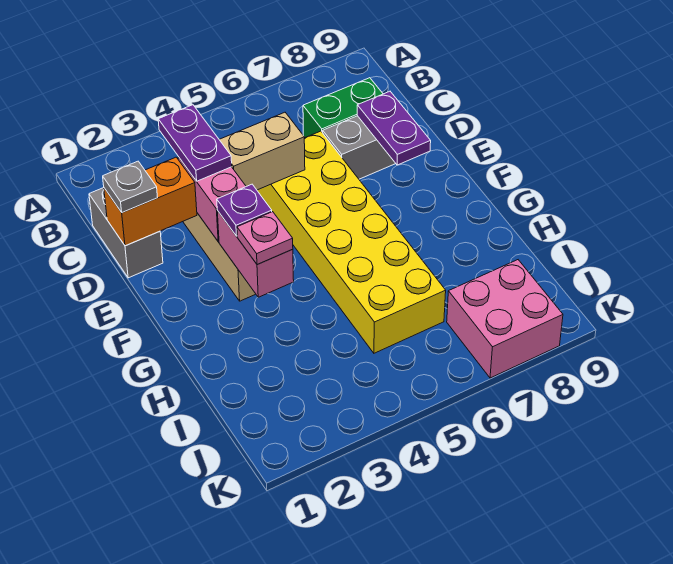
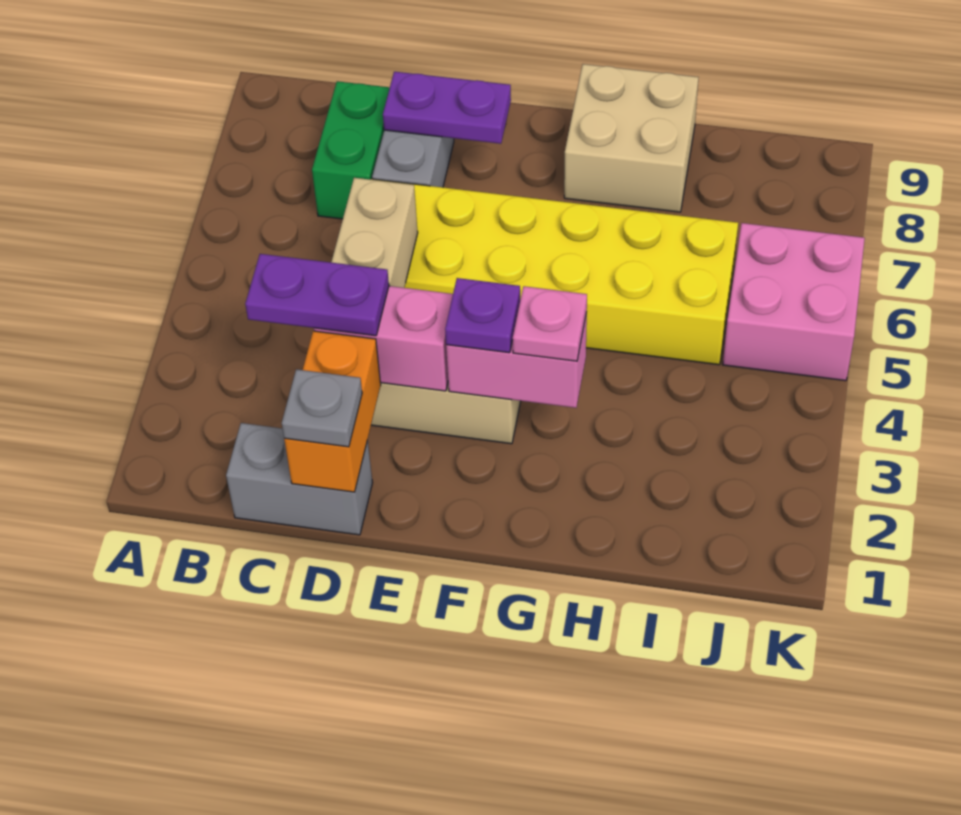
none -> tan 2x2 brick [564,64,698,212]
pink 2x2 brick [447,260,563,378] -> pink 2x2 brick moved to [723,223,865,381]

